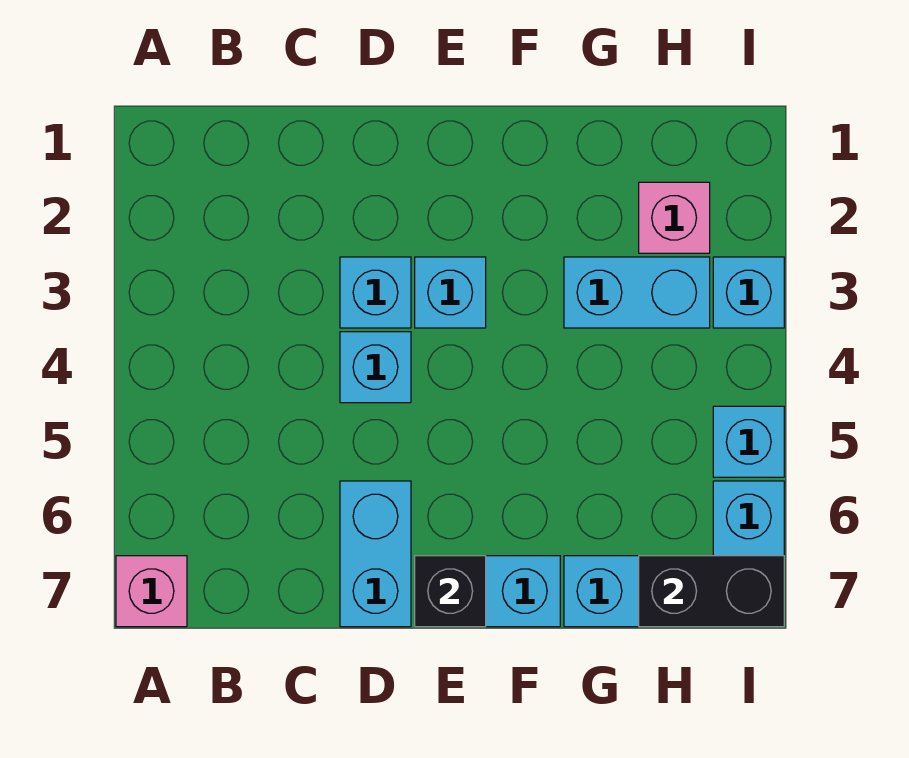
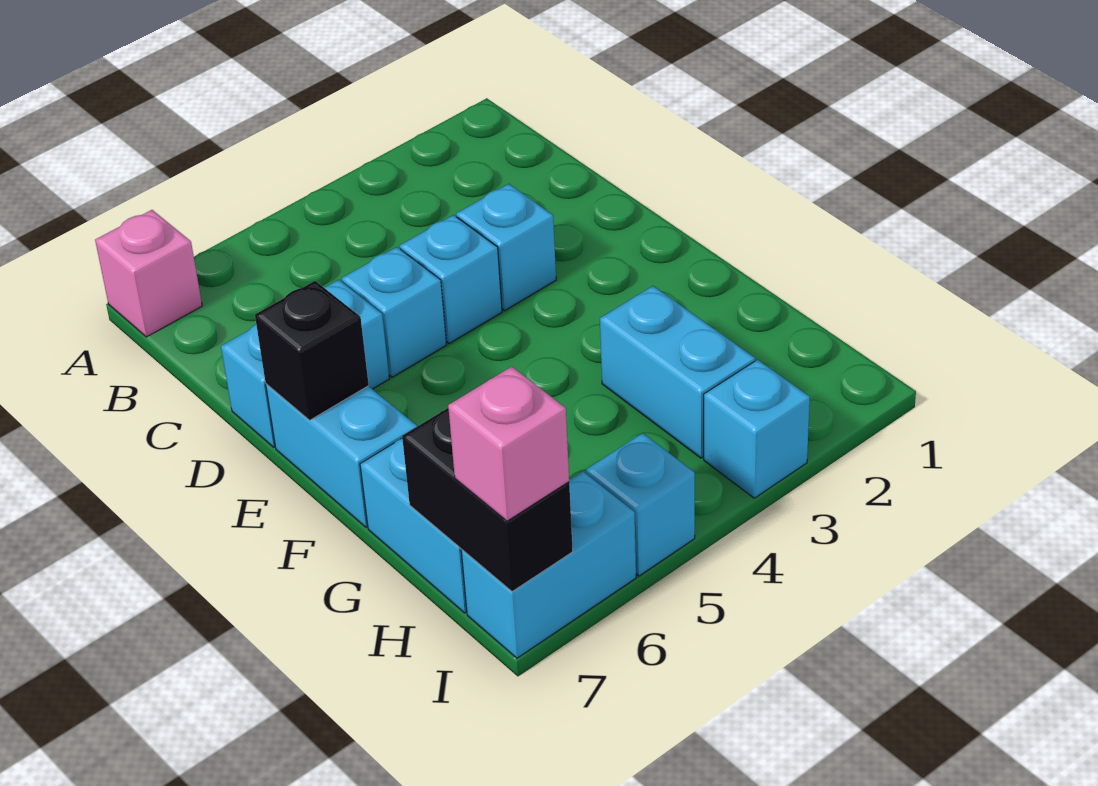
cyan 1x1 brick [415,257,486,328] -> cyan 1x1 brick moved to [342,247,446,377]
pink 1x1 brick [639,182,710,253] -> pink 1x1 brick moved to [448,367,569,521]

